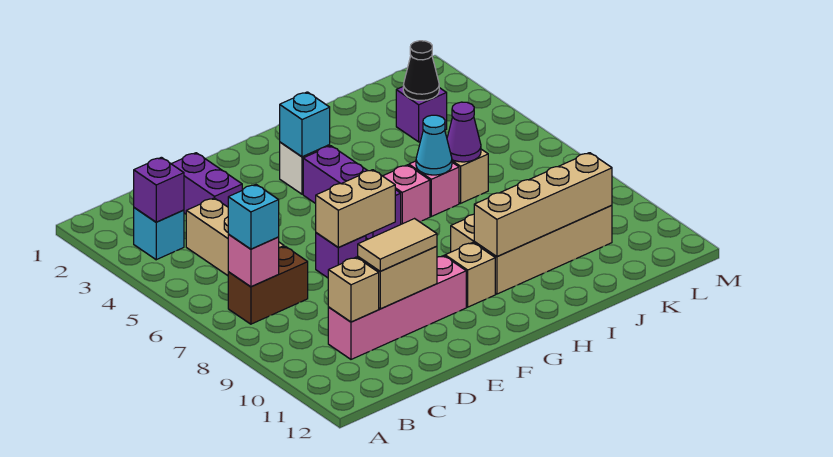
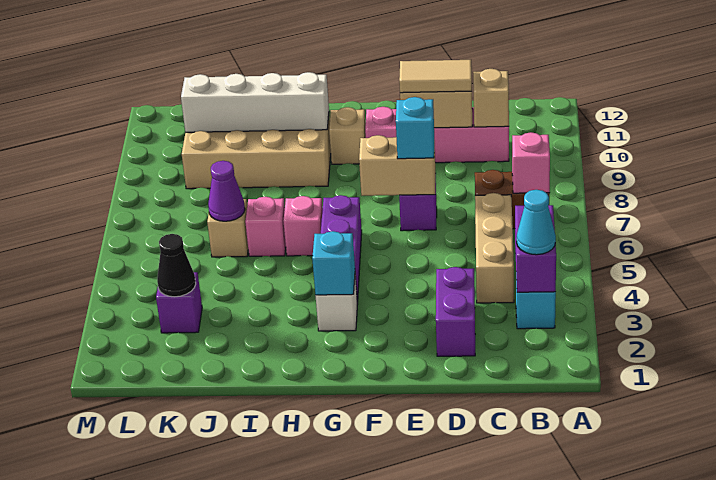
purple 1x1 brick [134,157,184,222] -> purple 1x2 brick [515,205,556,292]
cyan 1x1 brick [228,185,279,249] -> cyan 1x1 brick moved to [396,97,434,159]
tan 1x4 brick [474,153,612,257] -> white 1x4 brick [181,72,329,132]
cyan 1x1 cone [416,115,452,175] -> cyan 1x1 cone moved to [517,190,556,255]

